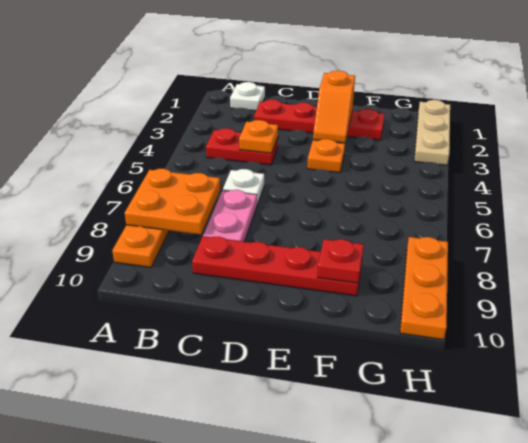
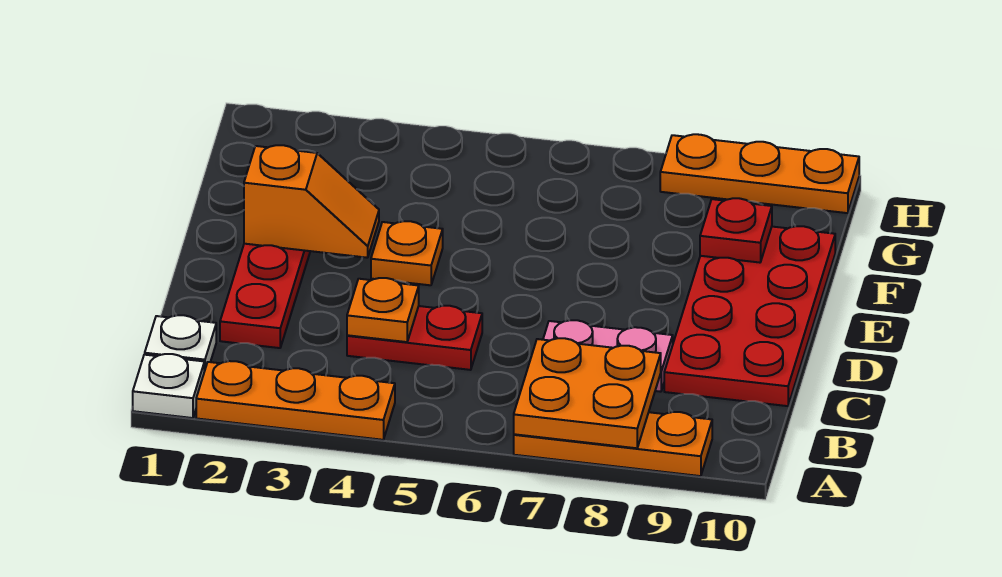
none -> orange 1x3 plate [196,361,395,440]
red 1x2 plate [206,128,278,165] -> red 1x2 plate turned to [347,306,482,370]
white 1x1 plate [223,169,264,205] -> white 1x1 plate moved to [133,354,204,418]
red 1x4 plate [192,237,362,296] -> red 2x4 plate [664,226,835,406]
tan 1x3 plate [414,100,450,165] -> none

